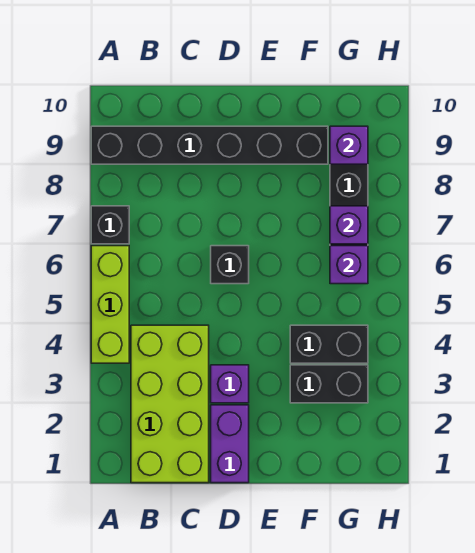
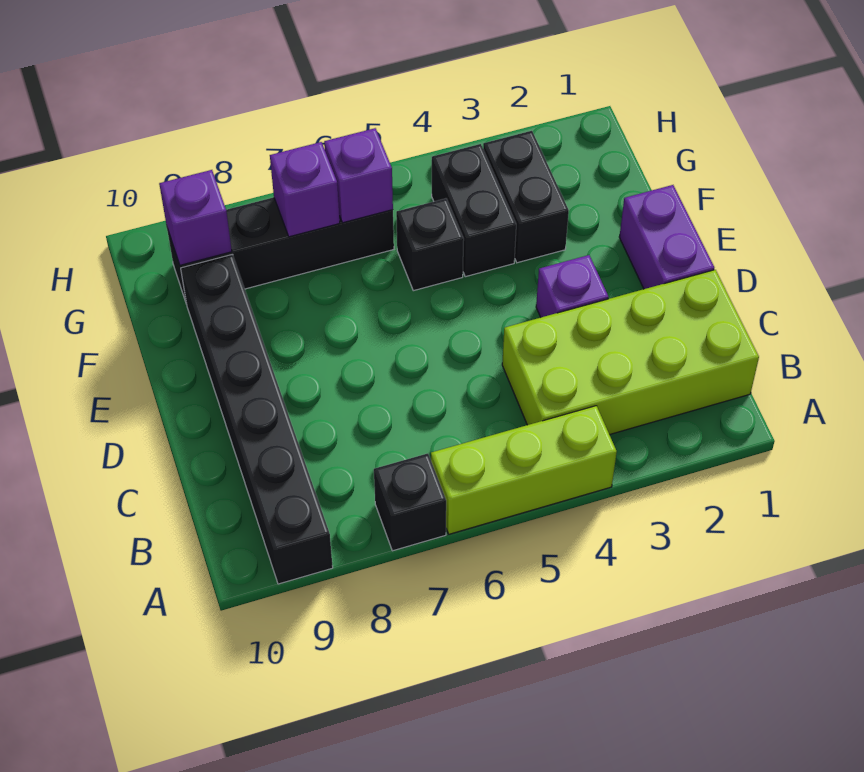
purple 1x2 brick [211,405,249,483] -> purple 1x2 brick turned to [619,185,714,289]
black 1x1 brick [211,246,249,284] -> black 1x1 brick moved to [396,198,464,291]

